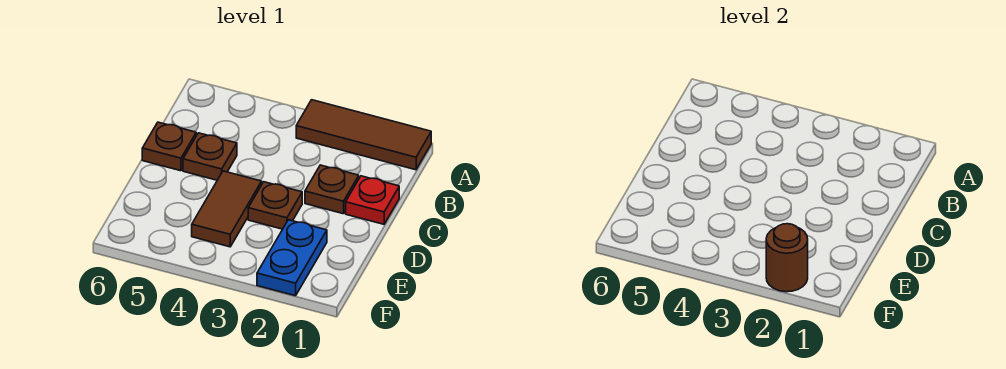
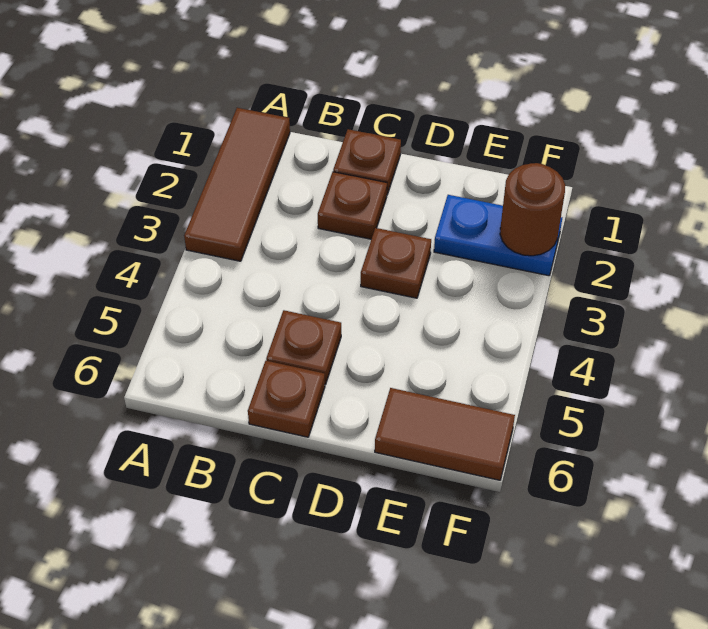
red 1x1 plate [346,176,399,224] -> brown 1x1 plate [333,129,401,194]
brown 1x2 tile [192,171,262,247] -> brown 1x2 tile moved to [375,388,515,480]

